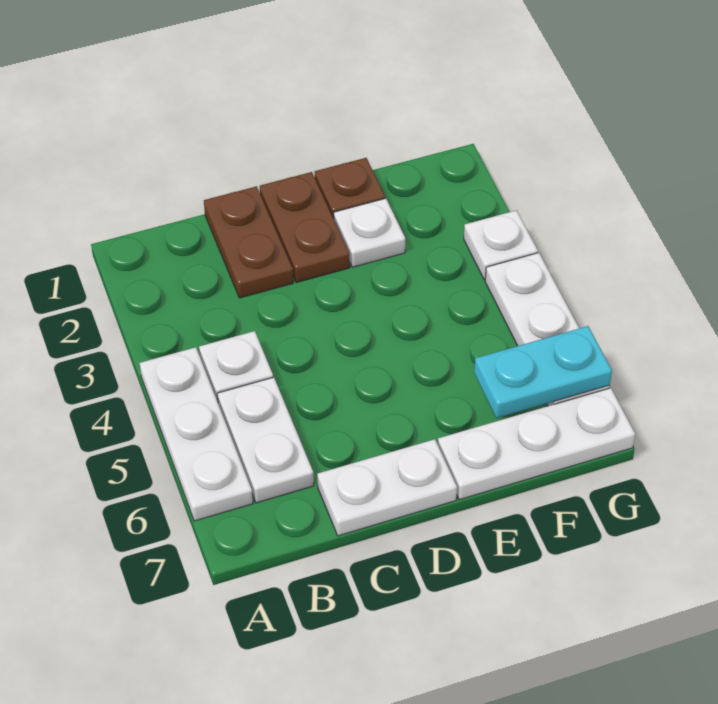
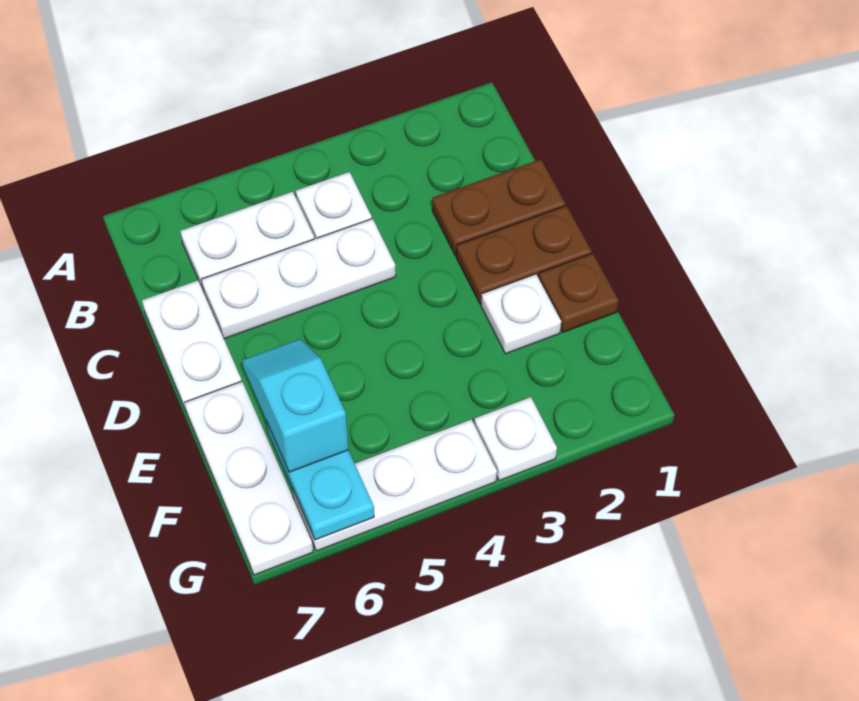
white 1x3 plate [140,347,253,521] -> white 1x3 plate moved to [201,219,396,339]
none -> cyan 1x2 slope [242,339,348,472]

